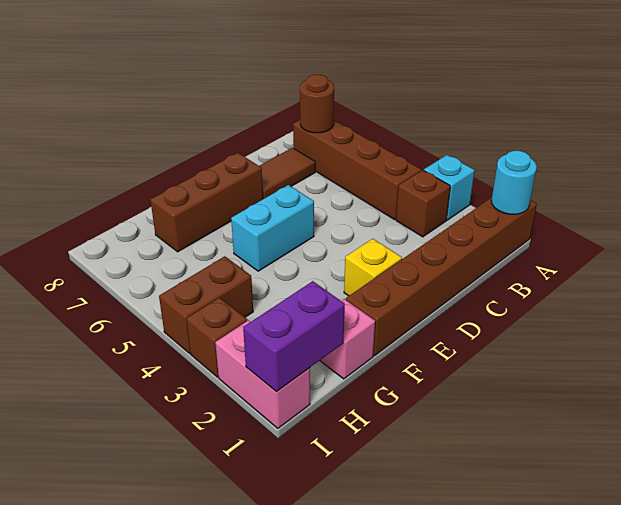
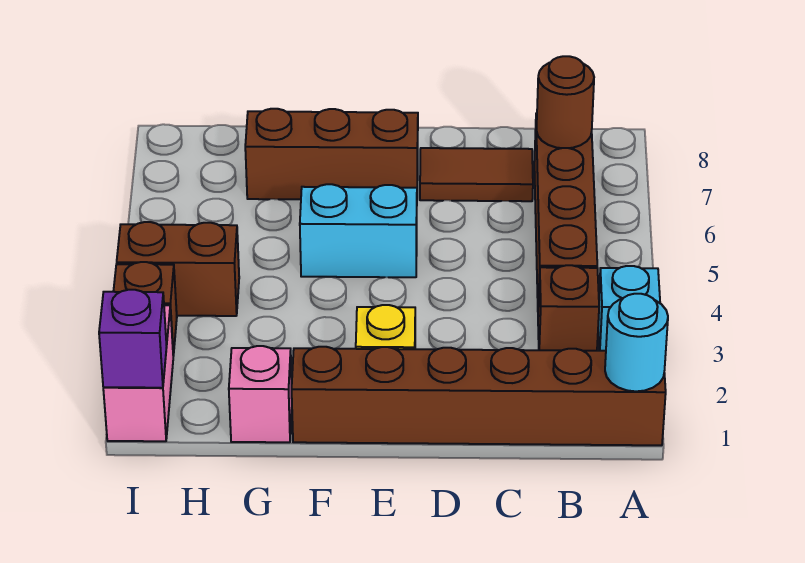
purple 1x2 brick [243,281,345,392] -> purple 1x1 brick [99,290,167,388]

